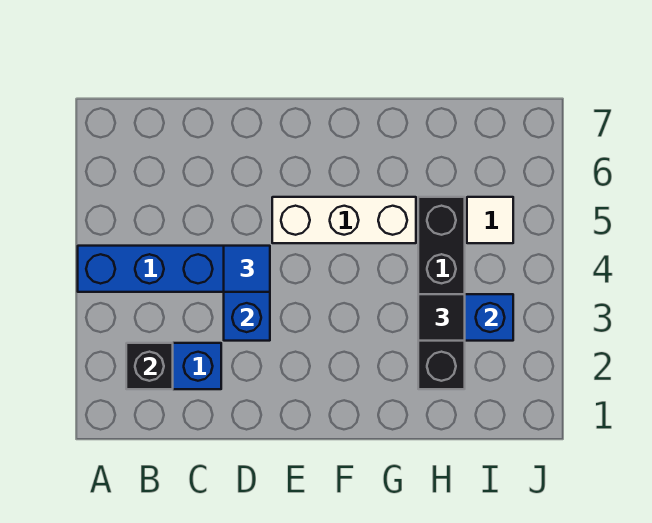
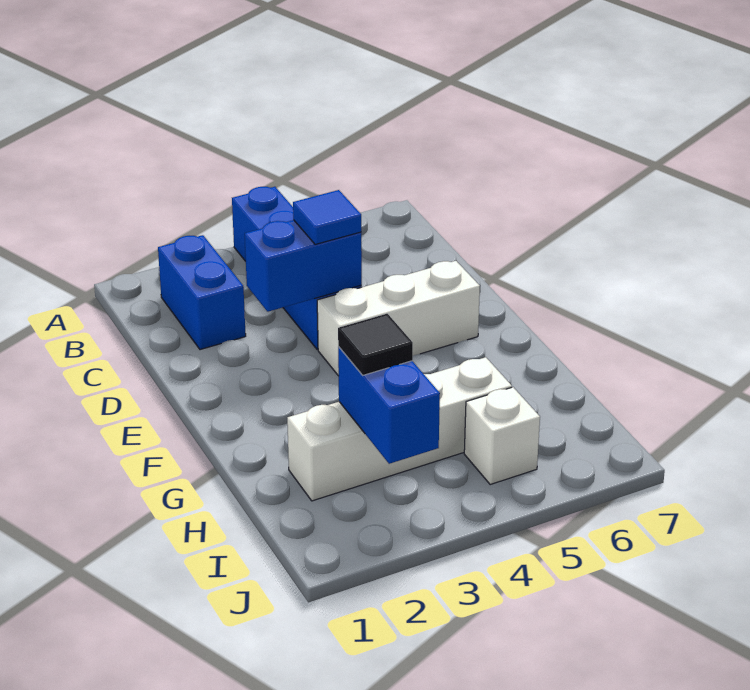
black 1x1 brick [126,343,173,389] -> none
white 1x3 brick [272,197,416,243] -> white 1x3 brick turned to [317,261,480,376]
black 1x4 brick [418,197,465,389] -> white 1x4 brick [287,357,512,501]
white 1x1 tile [467,197,513,243] -> white 1x1 brick [464,387,540,485]

